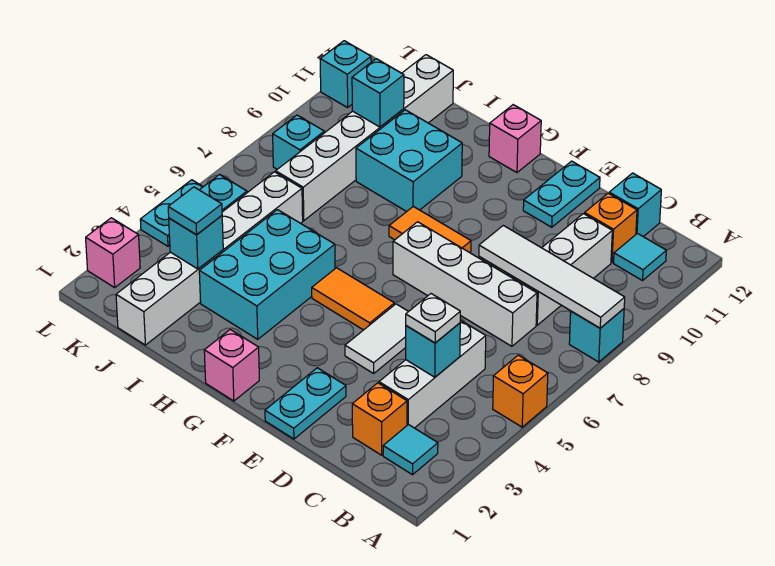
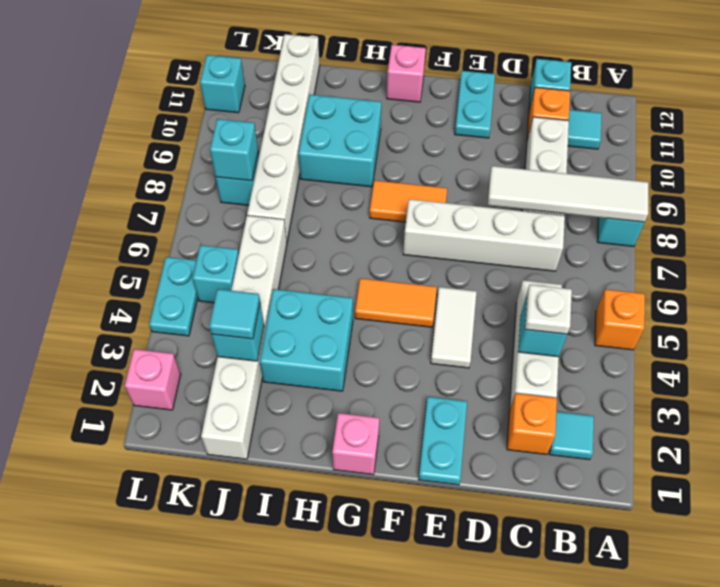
cyan 2x3 brick [199,210,335,339] -> cyan 2x2 brick [260,289,353,391]
cyan 1x1 brick [352,59,404,127] -> cyan 1x1 brick moved to [210,119,258,181]

